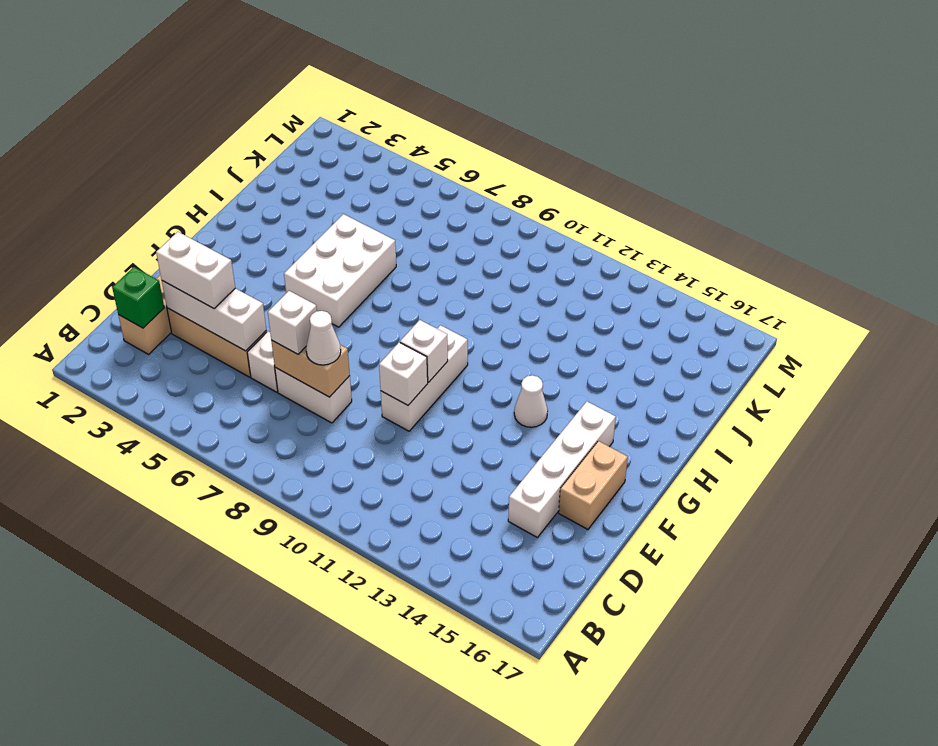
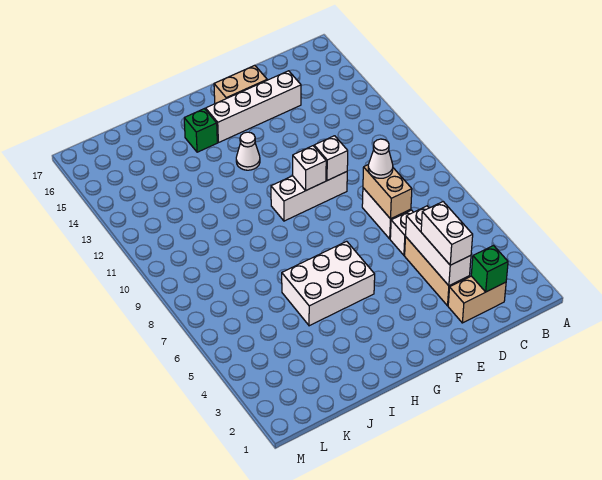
white 1x1 brick [268,291,317,354] -> none
none -> green 1x1 brick [184,109,217,152]

